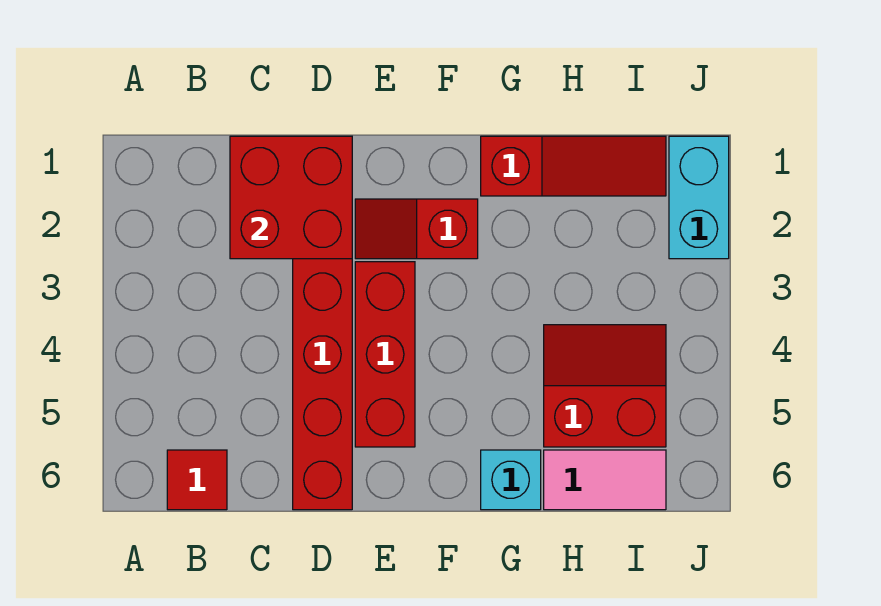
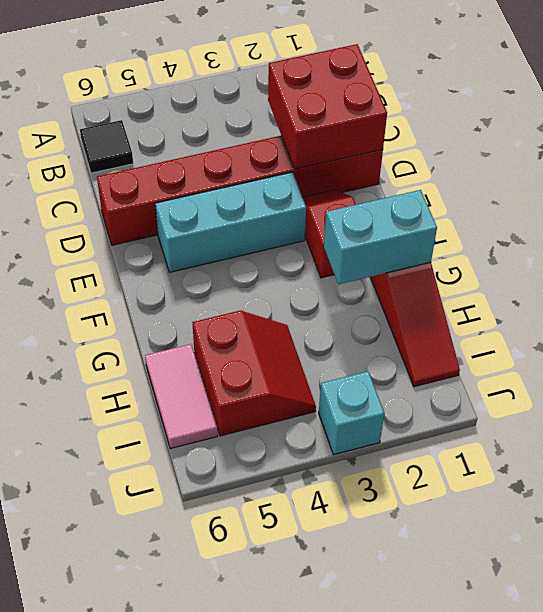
red 1x1 tile [167,450,227,510] -> black 1x1 tile [80,120,133,173]
red 1x3 brick [355,262,415,447] -> cyan 1x3 brick [155,172,306,272]
cyan 1x1 brick [481,450,541,510] -> cyan 1x1 brick moved to [319,371,384,455]
cyan 1x2 brick [669,136,729,259] -> cyan 1x2 brick moved to [324,190,437,284]

